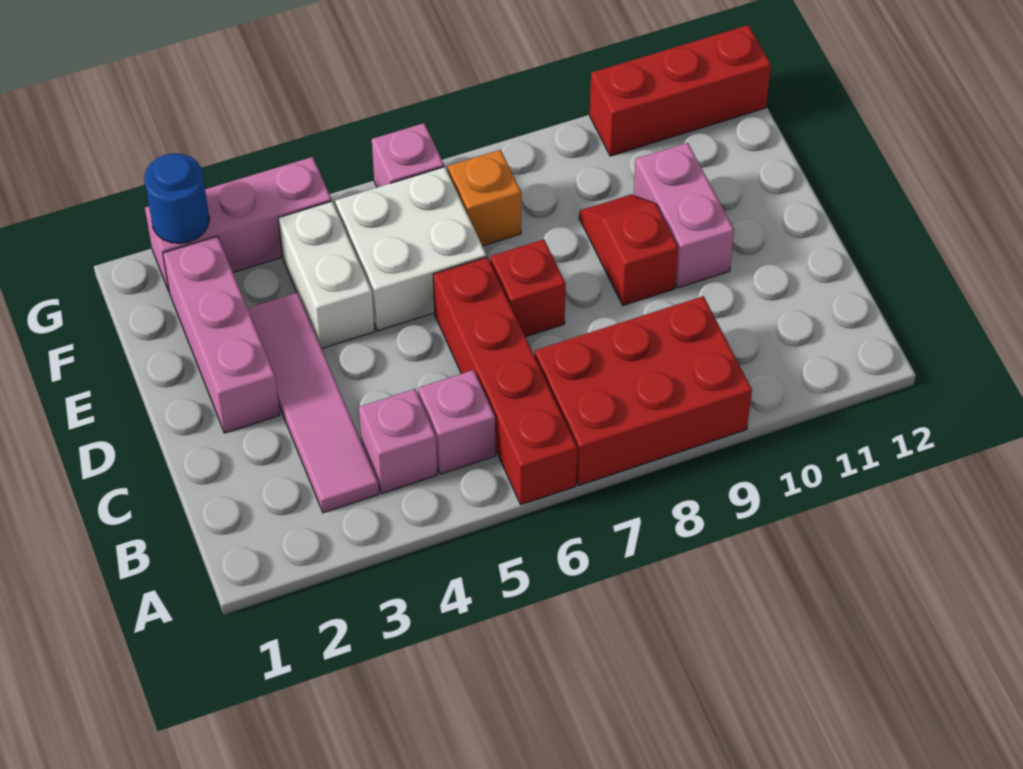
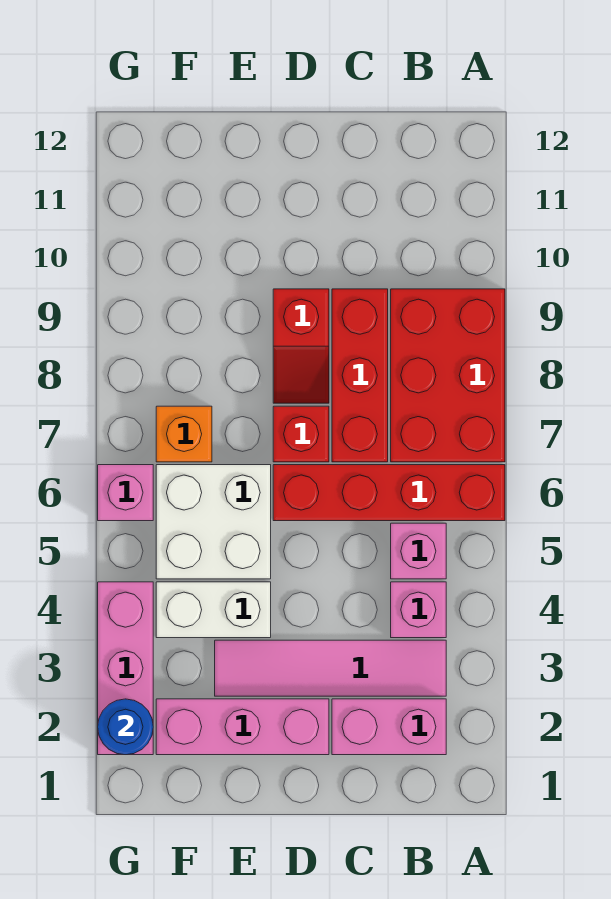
red 1x2 slope [579,195,678,305] -> red 1x2 slope turned to [273,289,329,403]
pink 1x2 brick [634,143,734,288] -> pink 1x2 brick moved to [332,699,446,755]
red 1x3 brick [590,25,771,156] -> red 1x3 brick moved to [332,289,388,462]

